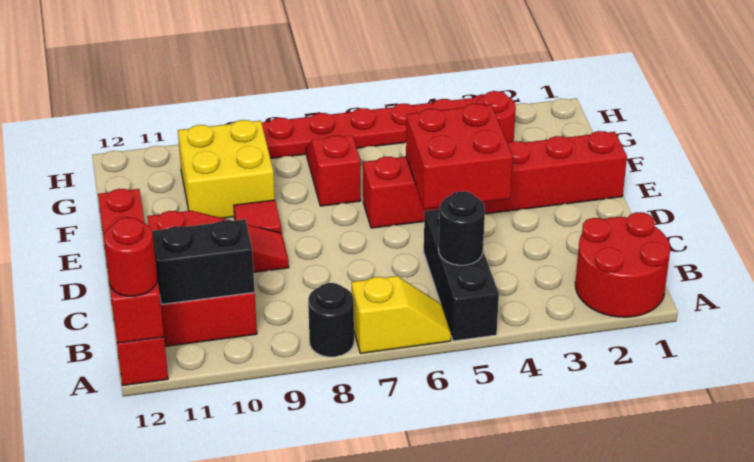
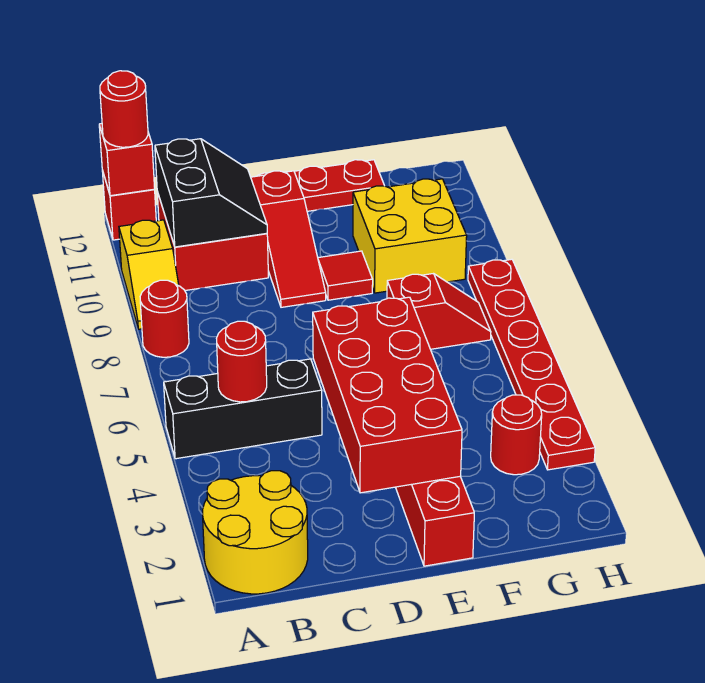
red 2x2 round brick [575,212,670,317] -> yellow 2x2 round brick [202,471,308,594]
yellow 1x2 slope [352,276,451,353] -> yellow 1x2 slope moved to [119,220,179,329]
black 1x1 round brick [308,283,354,357] -> red 1x1 round brick [140,280,189,357]
black 1x1 round brick [439,191,485,265] -> red 1x1 round brick [217,321,267,402]
red 2x2 brick [406,104,513,209] -> red 2x4 brick [313,297,462,493]

